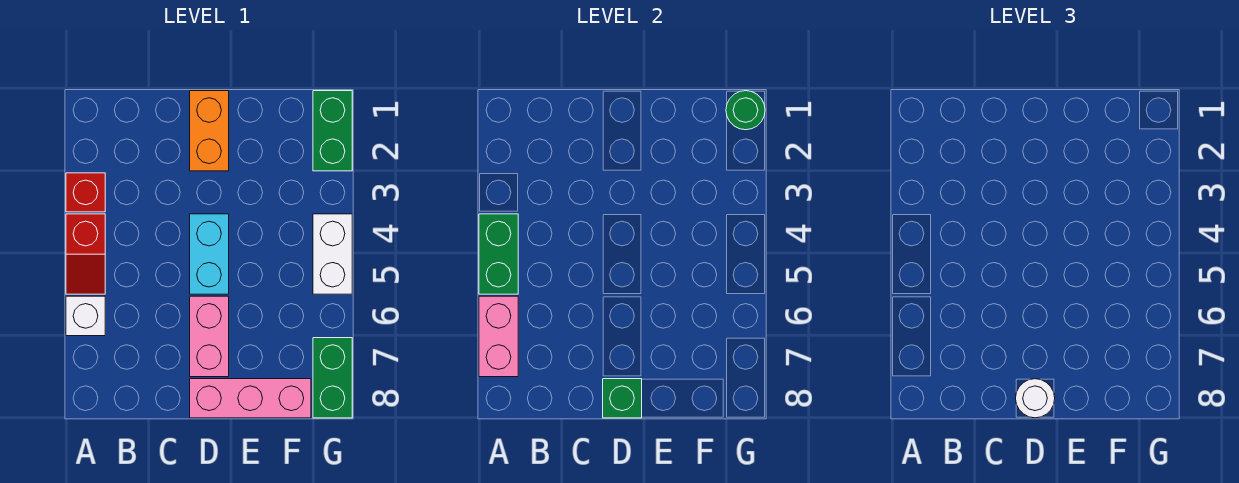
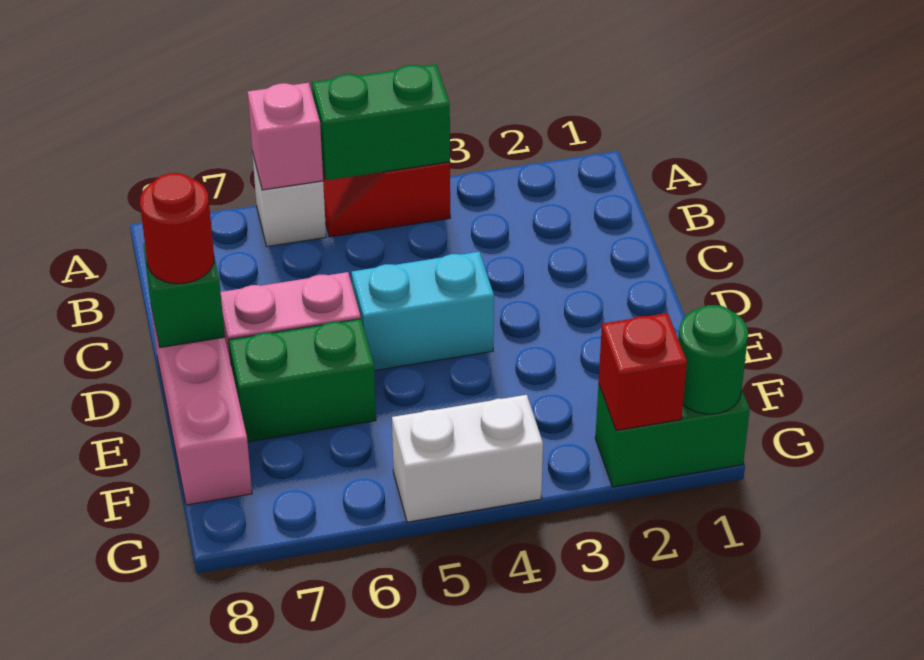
red 1x1 brick [66,173,105,212] -> red 1x1 brick moved to [599,313,687,431]
pink 1x2 brick [479,296,518,377] -> pink 1x1 brick [248,83,323,190]
orange 1x2 brick [190,91,229,171] -> none
white 1x1 round brick [1016,379,1055,418] -> red 1x1 round brick [140,173,214,284]
green 1x2 brick [313,338,352,418] -> green 1x2 brick moved to [229,319,376,442]

